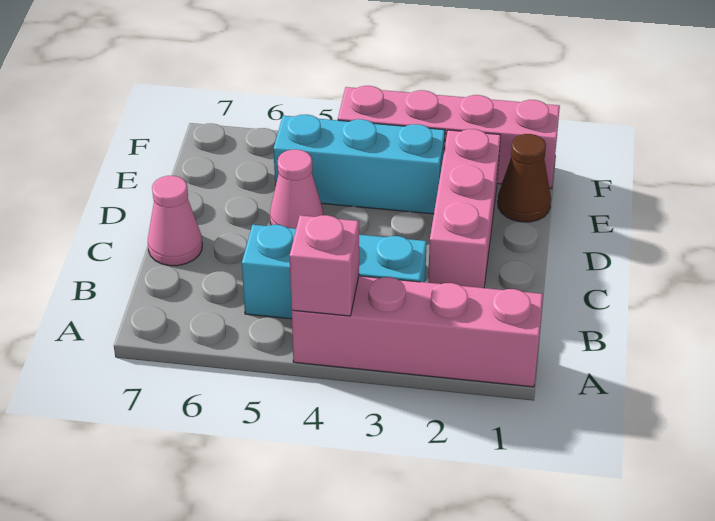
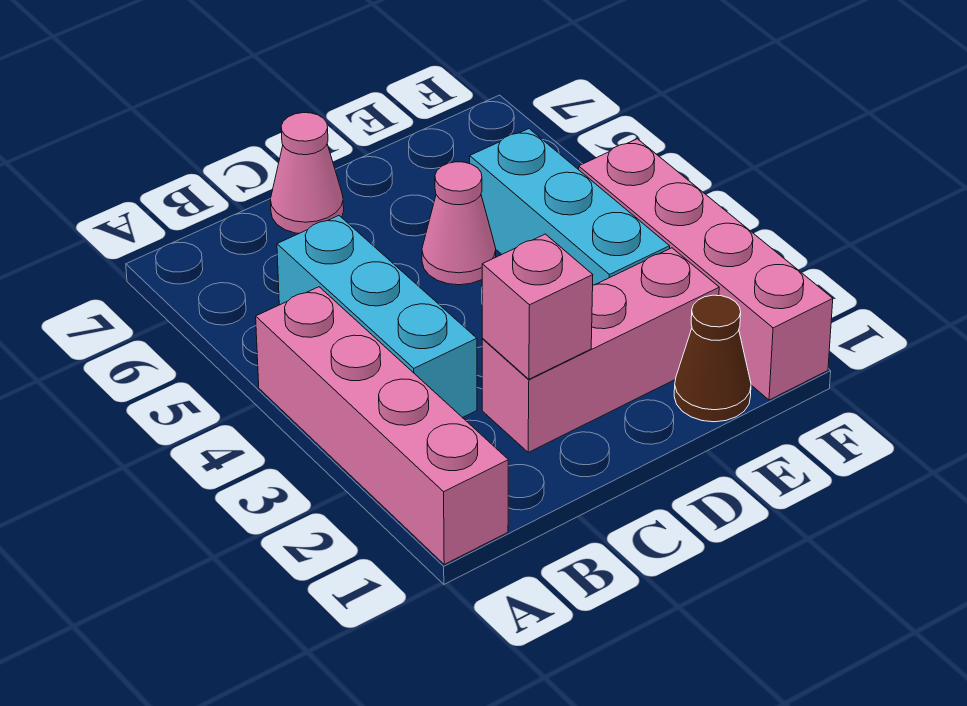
pink 1x1 brick [290,215,359,316] -> pink 1x1 brick moved to [482,234,593,379]

